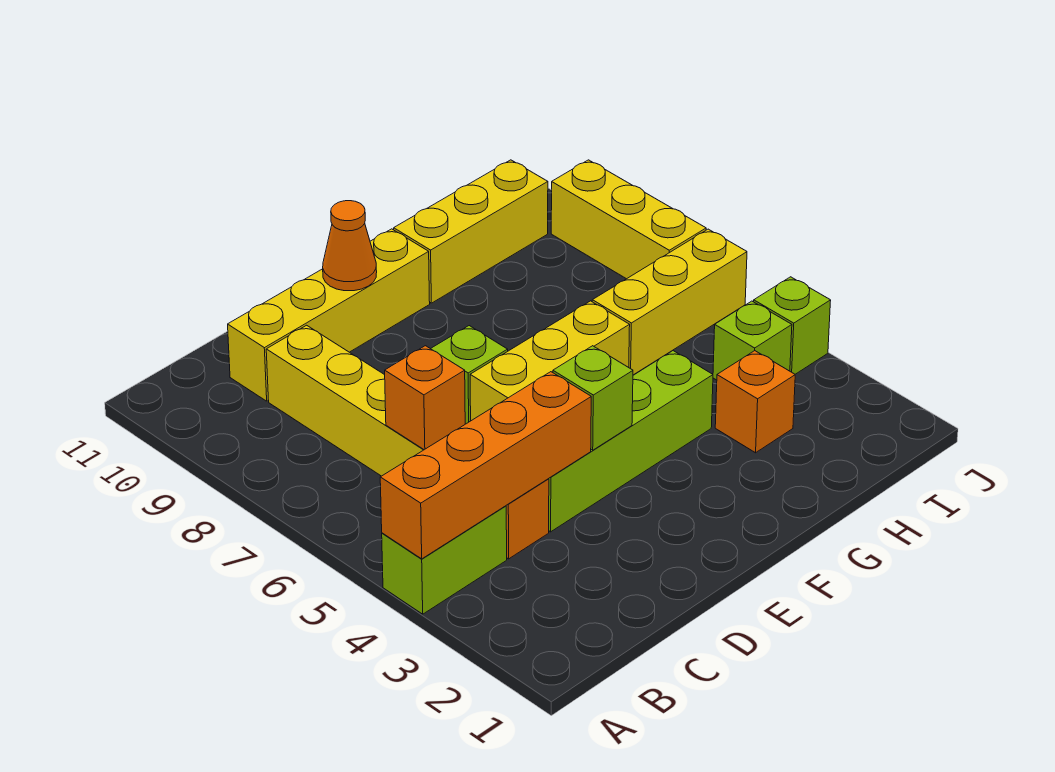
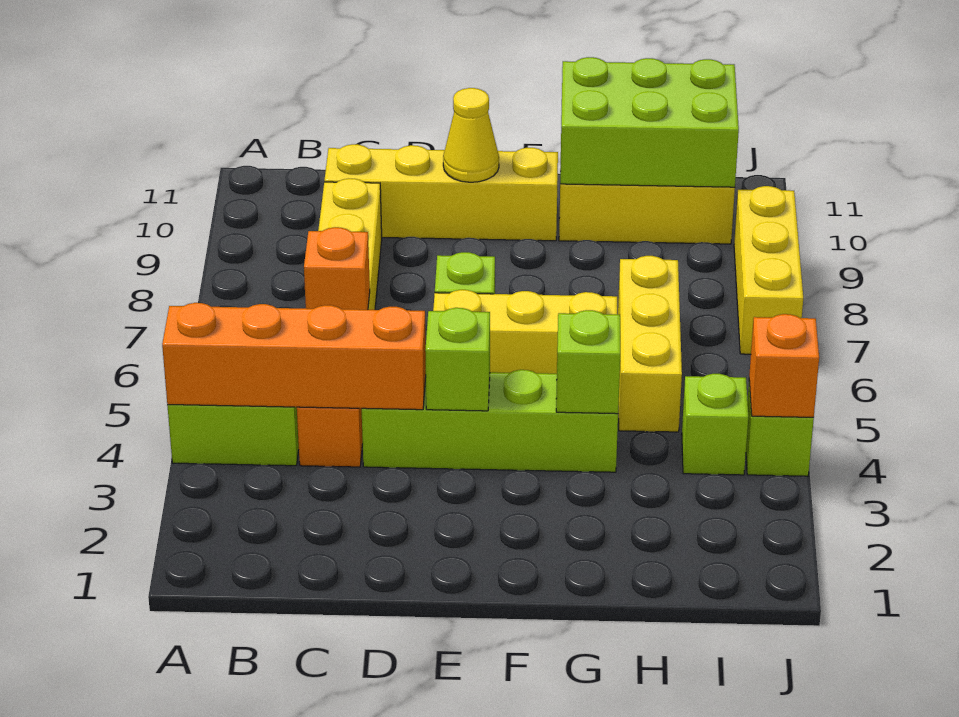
orange 1x1 cone [323,201,377,291] -> yellow 1x1 cone [443,88,499,182]
none -> lime 1x1 brick [556,310,620,414]
none -> lime 2x3 brick [560,57,739,187]
orange 1x1 brick [715,351,795,453] -> orange 1x1 brick moved to [749,314,819,417]
yellow 1x3 brick [592,229,747,375] -> yellow 1x3 brick turned to [618,256,682,432]

